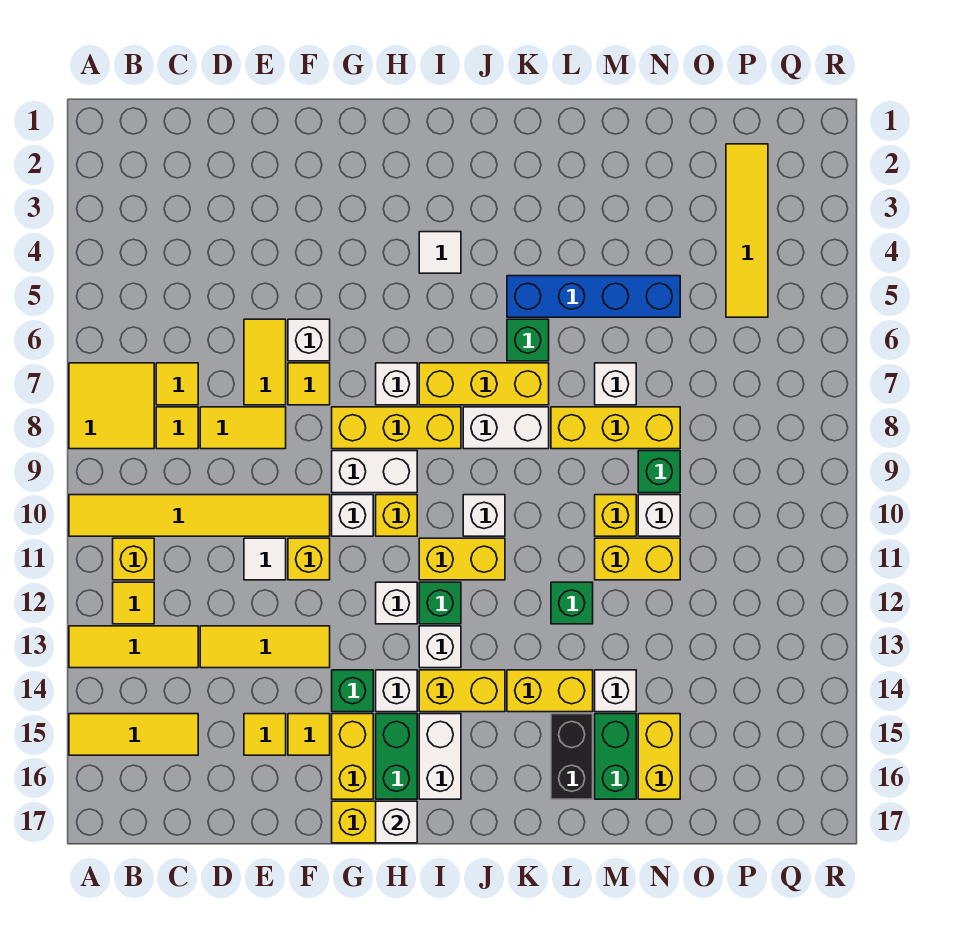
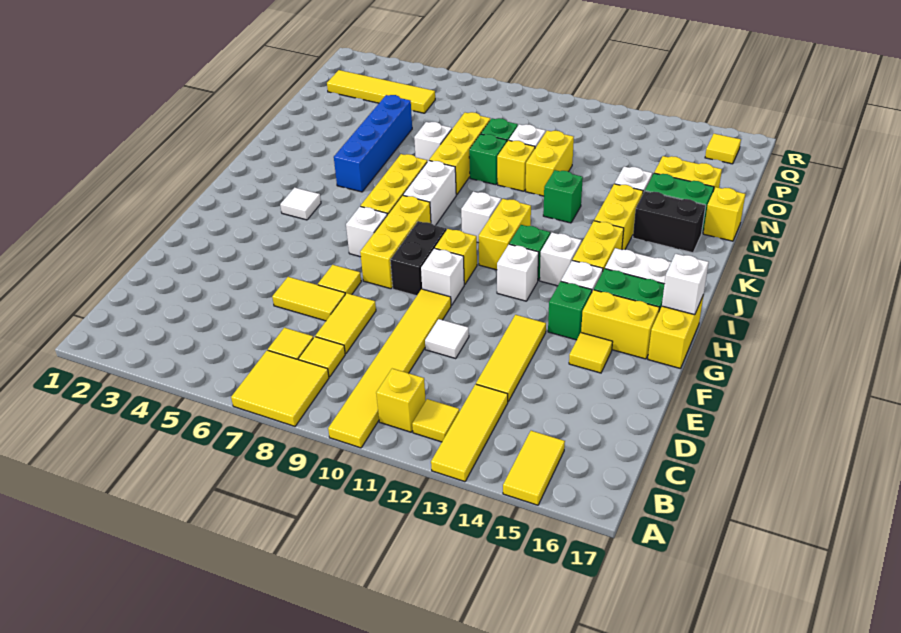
yellow 1x3 tile [69,714,198,755] -> yellow 1x2 tile [503,431,565,505]
yellow 1x1 tile [244,714,286,755] -> yellow 1x1 tile moved to [705,134,741,164]
white 1x1 brick [288,319,330,361] -> none
yellow 1x1 brick [288,538,330,580] -> yellow 1x1 brick moved to [703,187,745,241]
white 1x2 brick [332,451,417,493] -> black 1x2 brick [390,221,446,296]
green 1x1 brick [507,319,549,361] -> green 1x1 brick moved to [469,134,507,185]

